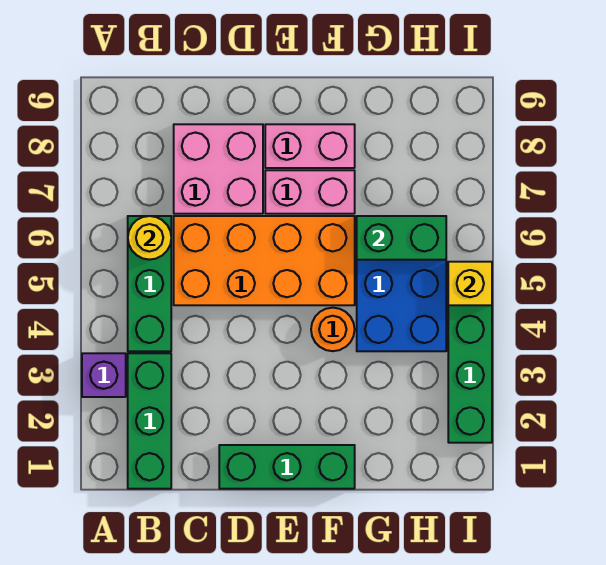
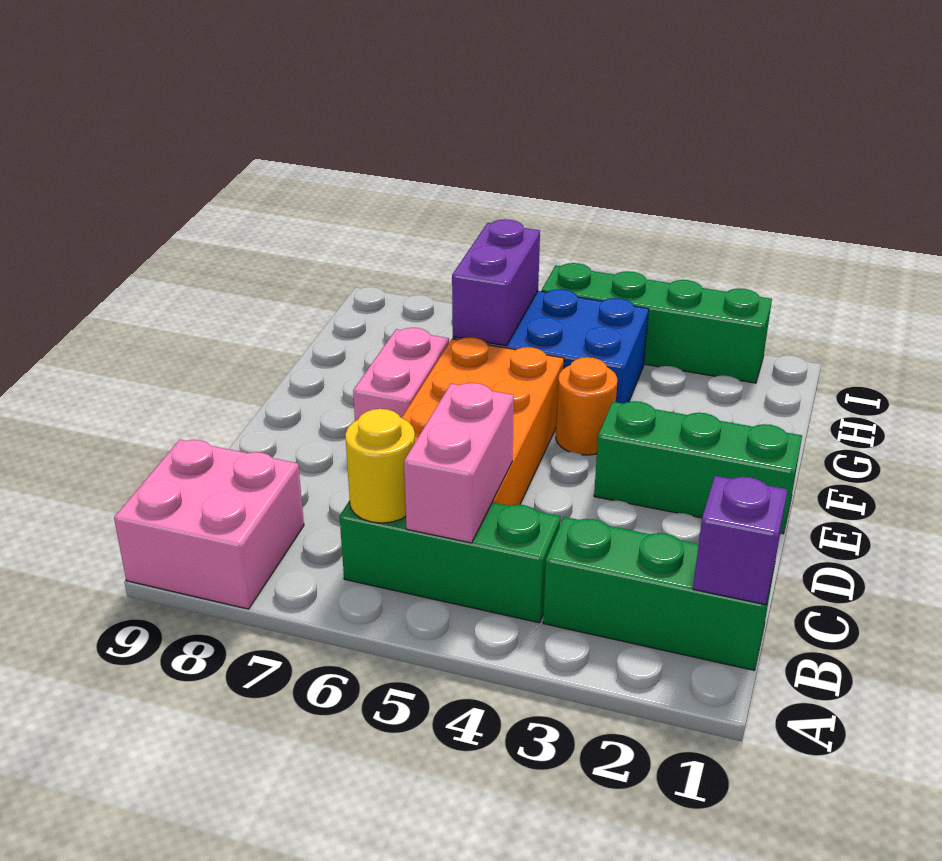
purple 1x1 brick [82,353,126,397] -> purple 1x1 brick moved to [693,476,787,605]
pink 2x2 brick [174,124,263,214] -> pink 2x2 brick moved to [114,440,304,609]
green 1x3 brick [219,445,355,489] -> green 1x3 brick turned to [594,401,802,534]
pink 1x2 brick [265,124,355,168] -> pink 1x2 brick moved to [404,383,514,543]
green 1x2 brick [357,216,446,260] -> purple 1x2 brick [452,219,540,346]
yellow 1x1 brick [448,262,492,305] -> none

